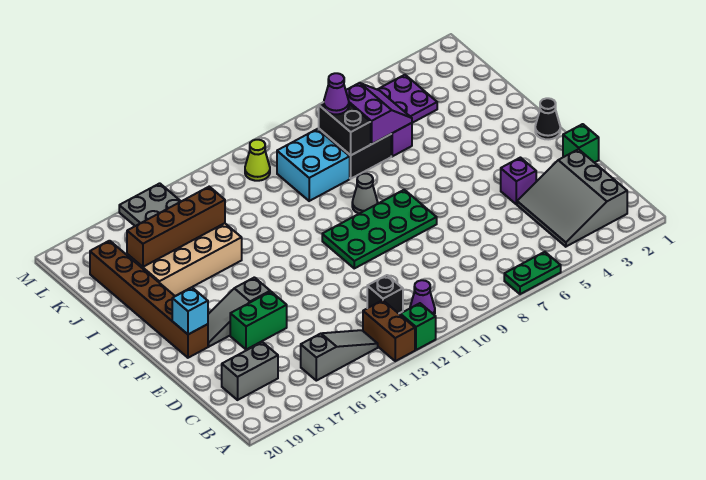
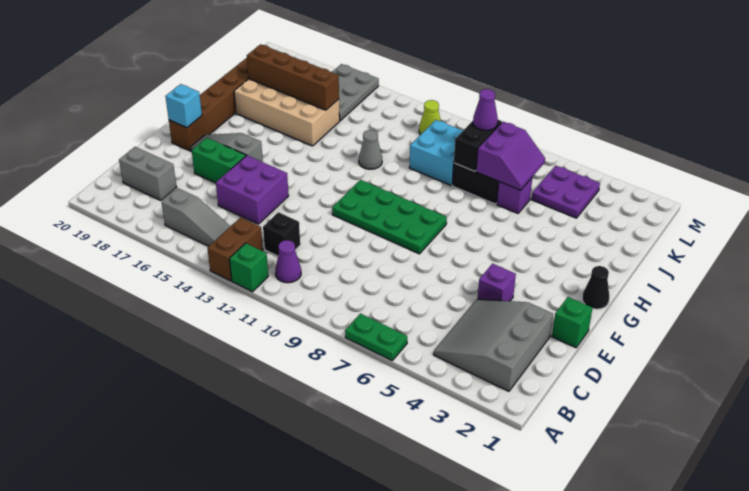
none -> purple 2x2 brick [216,156,289,224]
grey 1x1 cone [352,174,378,214] -> grey 1x1 cone moved to [359,130,382,169]

